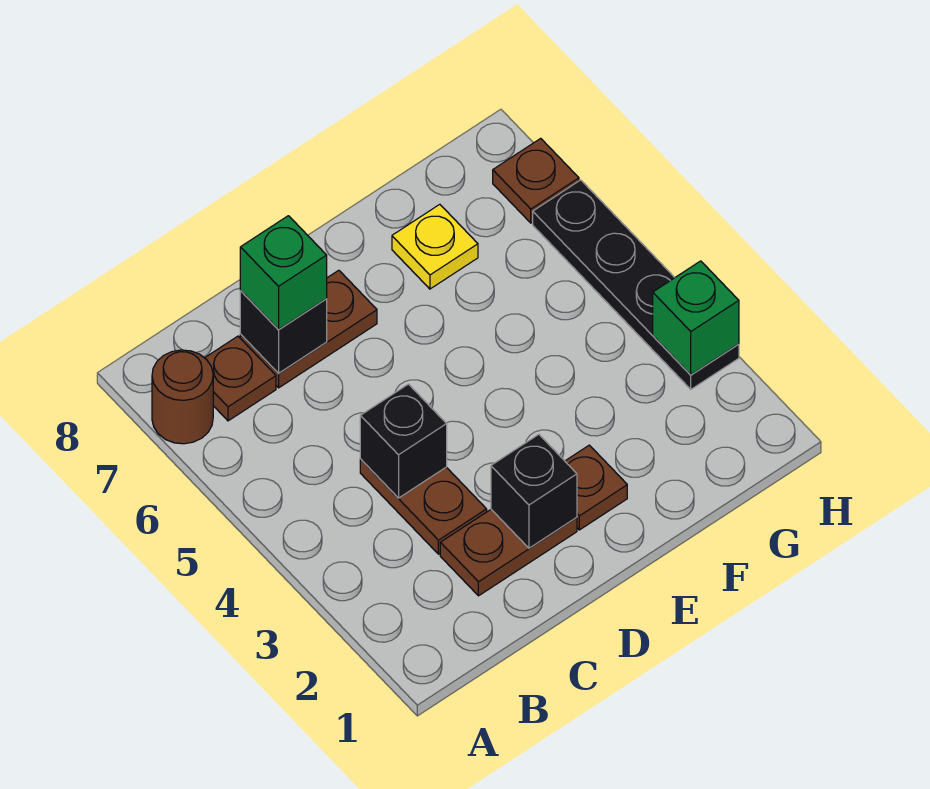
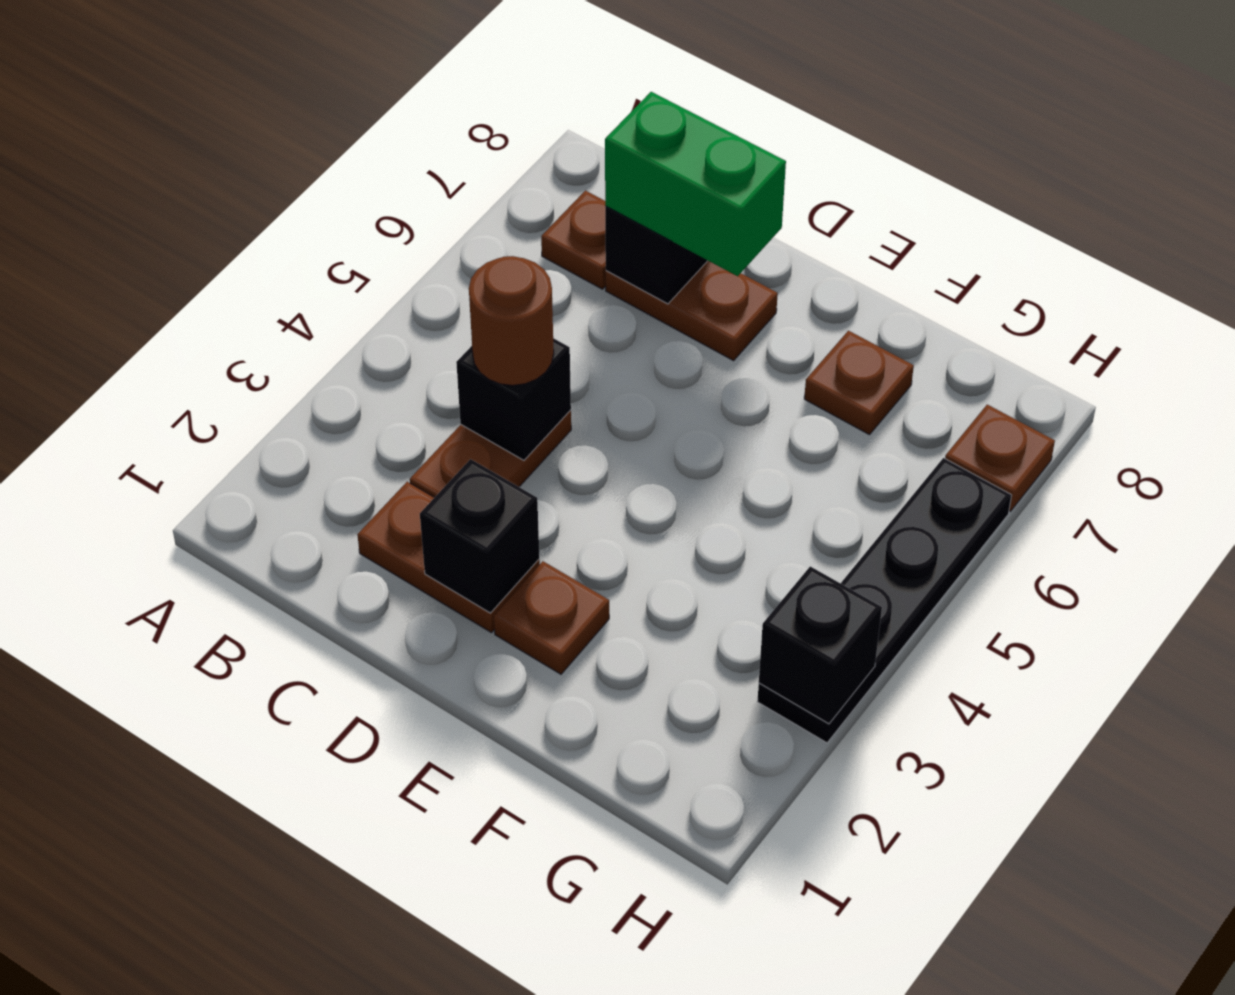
brown 1x1 round brick [152,350,213,444] -> brown 1x1 round brick moved to [469,256,554,385]
green 1x1 brick [240,216,327,329] -> green 1x2 brick [605,92,786,276]
yellow 1x1 plate [392,204,478,289] -> brown 1x1 plate [804,331,914,435]
green 1x1 brick [653,261,739,375] -> black 1x1 brick [759,566,882,724]

